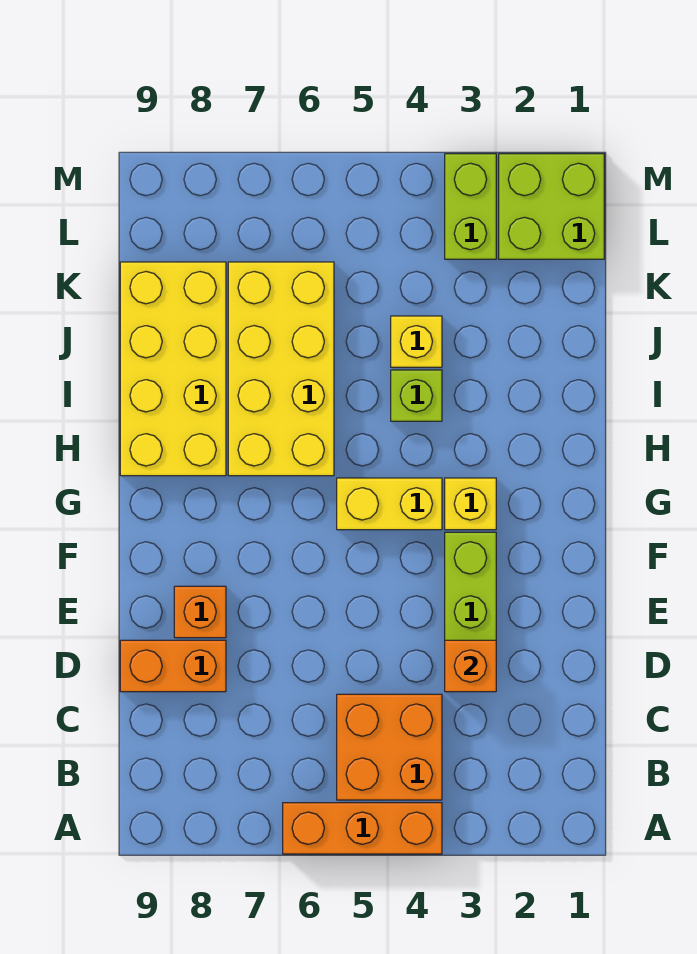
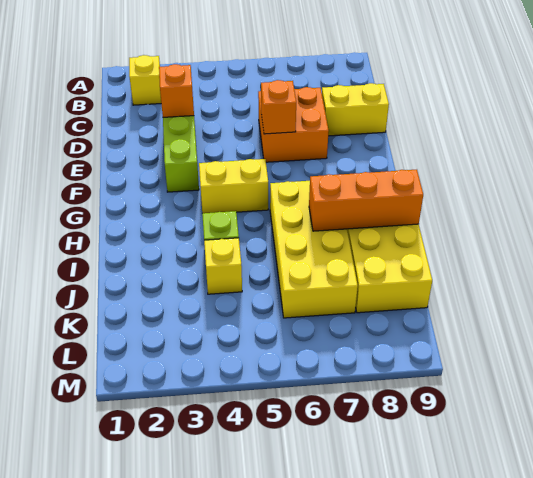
orange 1x3 brick [283,803,442,854] -> orange 1x3 brick moved to [309,170,423,231]
orange 2x2 brick [337,694,442,800] -> orange 2x2 brick moved to [258,87,329,162]
orange 1x2 brick [120,640,226,692] -> yellow 1x2 brick [322,83,389,136]
orange 1x1 brick [174,586,226,638] -> orange 1x1 brick moved to [261,80,296,134]
yellow 1x1 brick [445,478,496,530] -> yellow 1x1 brick moved to [129,55,161,105]
lime 2x2 brick [499,154,604,259] -> none
lime 1x2 brick [445,154,496,259] -> none

